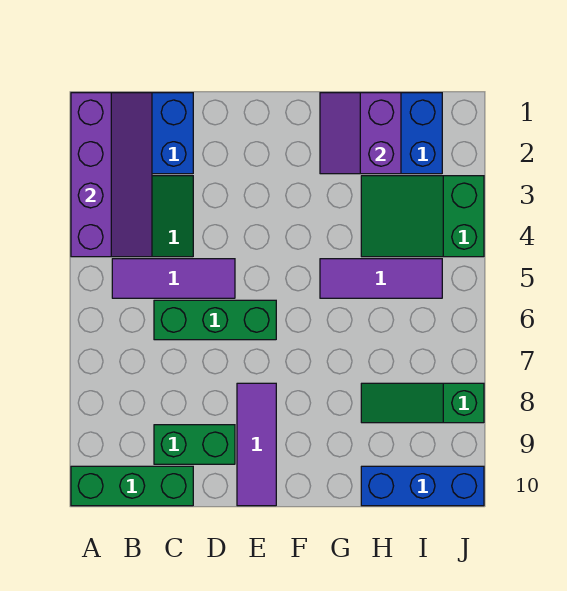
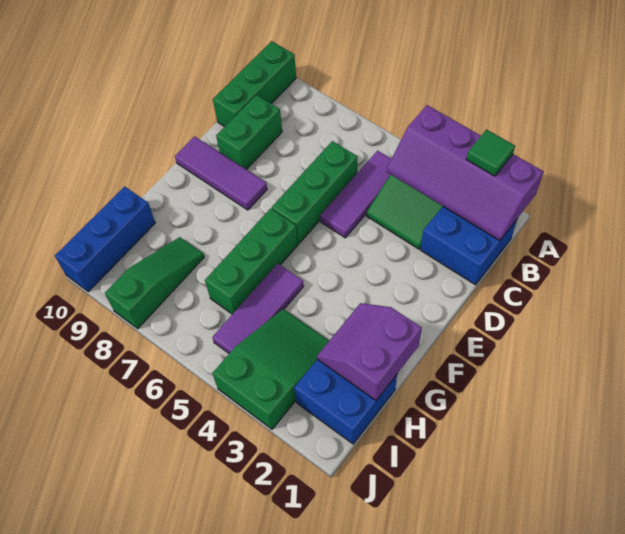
none -> green 1x1 tile [466,130,515,176]
none -> green 1x3 brick [205,209,298,314]
purple 2x2 slope [320,93,401,174] -> purple 2x2 slope turned to [317,303,422,400]

